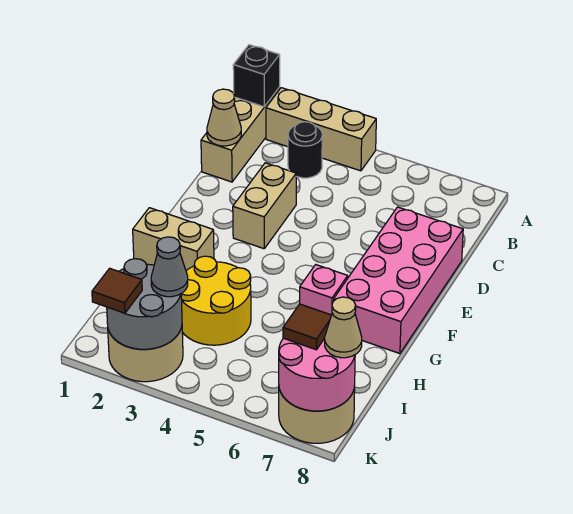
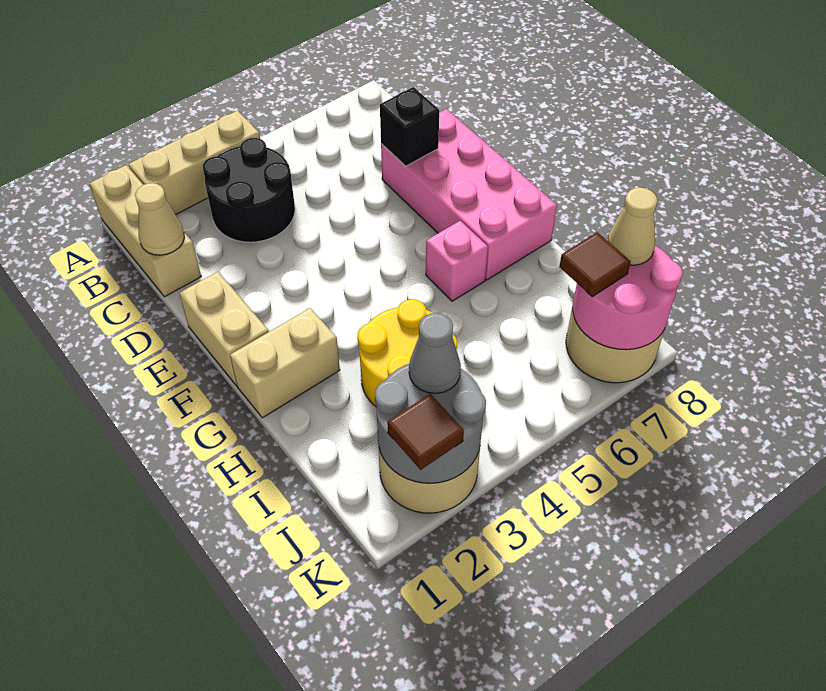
black 1x1 brick [233,45,280,107] -> black 1x1 brick moved to [380,87,439,166]
black 1x1 round brick [288,122,322,178] -> black 2x2 round brick [203,138,295,242]
tan 1x2 brick [233,163,296,249] -> tan 1x2 brick moved to [179,272,269,386]

